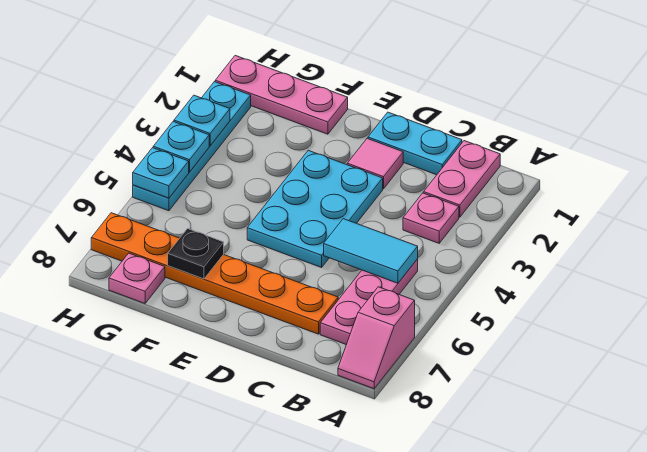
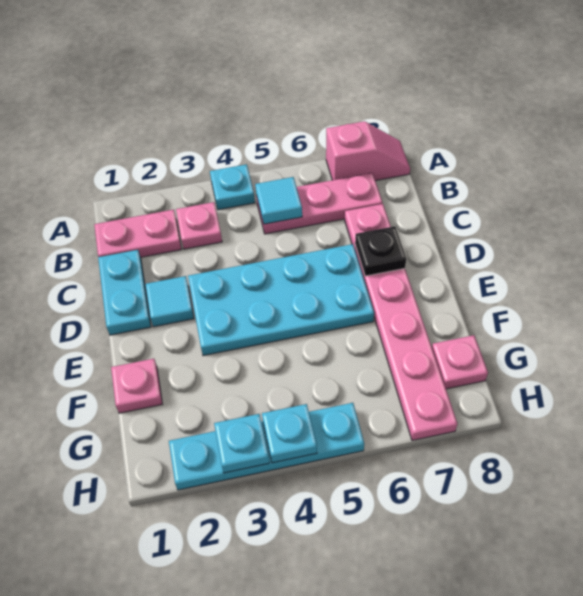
cyan 1x2 tile [324,219,418,283] -> cyan 1x1 tile [255,177,302,224]
orange 1x6 plate [91,213,338,334] -> pink 1x6 plate [345,204,458,440]
pink 1x1 tile [347,138,403,189] -> cyan 1x1 tile [145,276,194,327]
cyan 2x3 plate [247,150,383,267] -> cyan 2x4 plate [188,244,374,356]
pink 1x3 plate [215,56,348,134] -> pink 1x1 plate [111,359,162,413]
black 1x1 plate [168,229,224,279] -> black 1x1 plate moved to [355,226,406,276]
cyan 1x1 plate [133,148,189,198] -> cyan 1x1 plate moved to [210,164,255,210]

